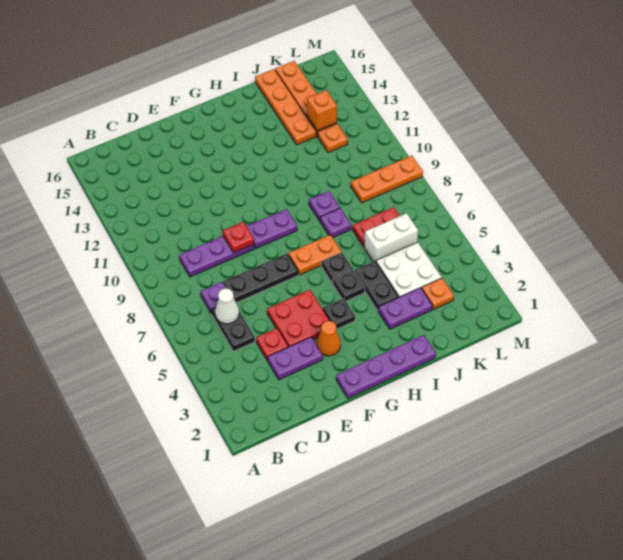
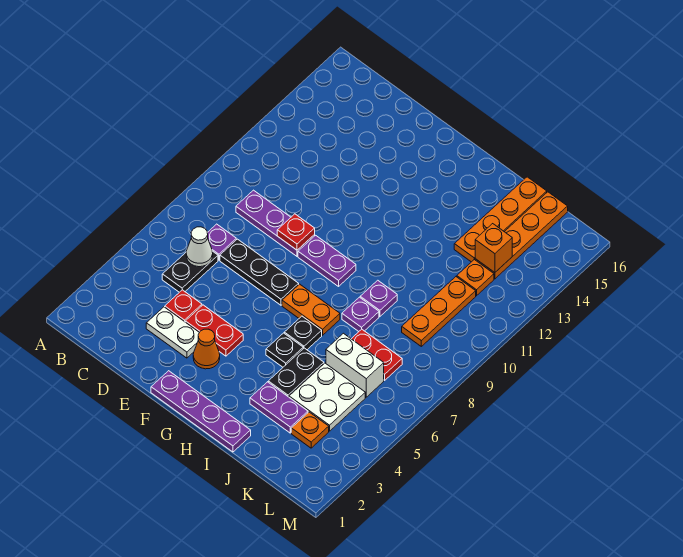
purple 1x2 plate [267,337,323,380] -> white 1x2 plate [146,307,199,358]
red 2x2 plate [267,290,330,347] -> red 1x2 plate [186,305,243,356]
black 1x1 plate [323,298,355,329] -> none
orange 1x3 plate [351,156,423,203] -> orange 1x3 plate turned to [402,277,476,346]

